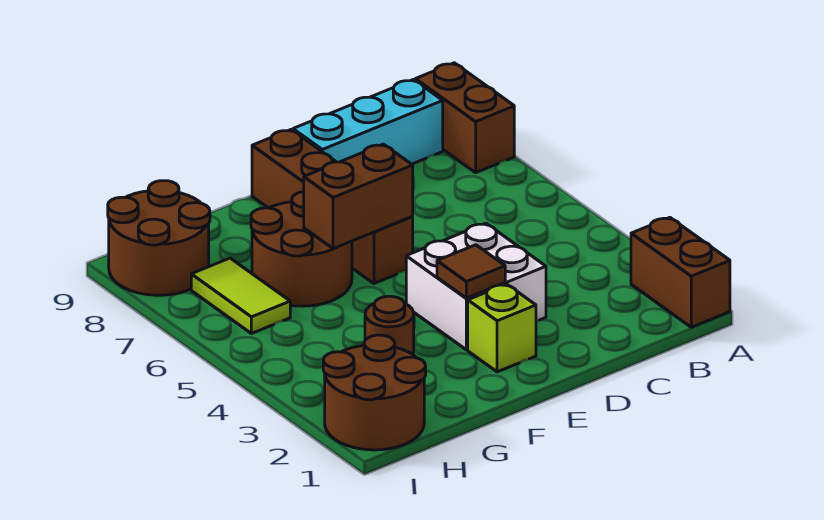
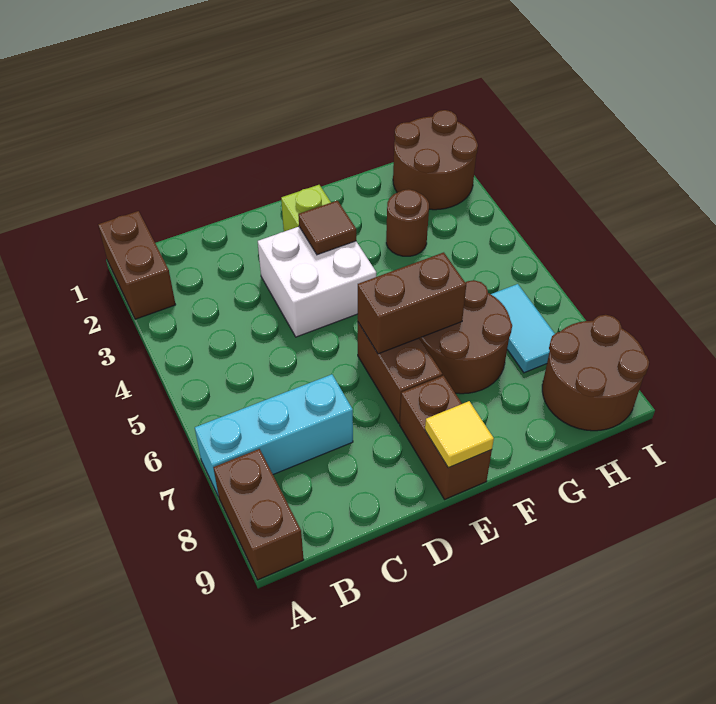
cyan 1x3 brick [293,80,443,164] -> cyan 1x3 brick moved to [195,374,353,496]
none -> yellow 1x1 tile [425,401,494,468]
lime 1x2 tile [191,258,290,334] -> cyan 1x2 tile [491,284,555,373]

